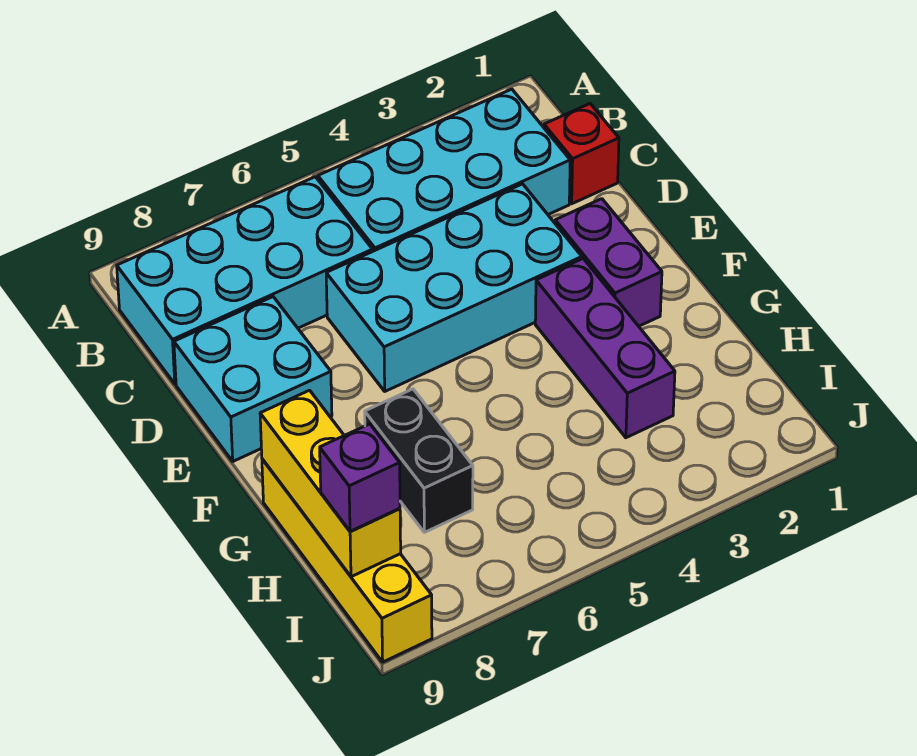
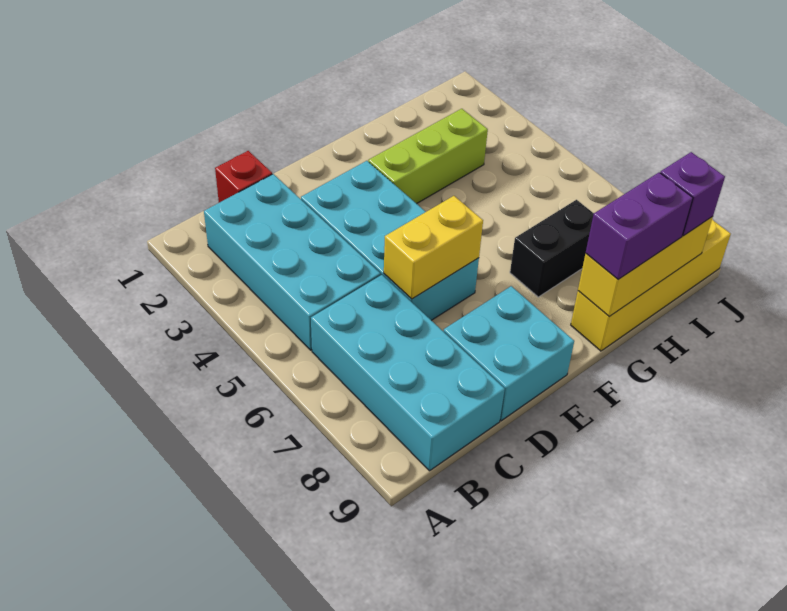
none -> yellow 1x2 brick [384,196,483,299]
purple 1x2 brick [555,199,662,326] -> purple 1x2 brick moved to [586,172,693,279]
purple 1x3 brick [535,259,675,438] -> lime 1x3 brick [368,109,488,204]

